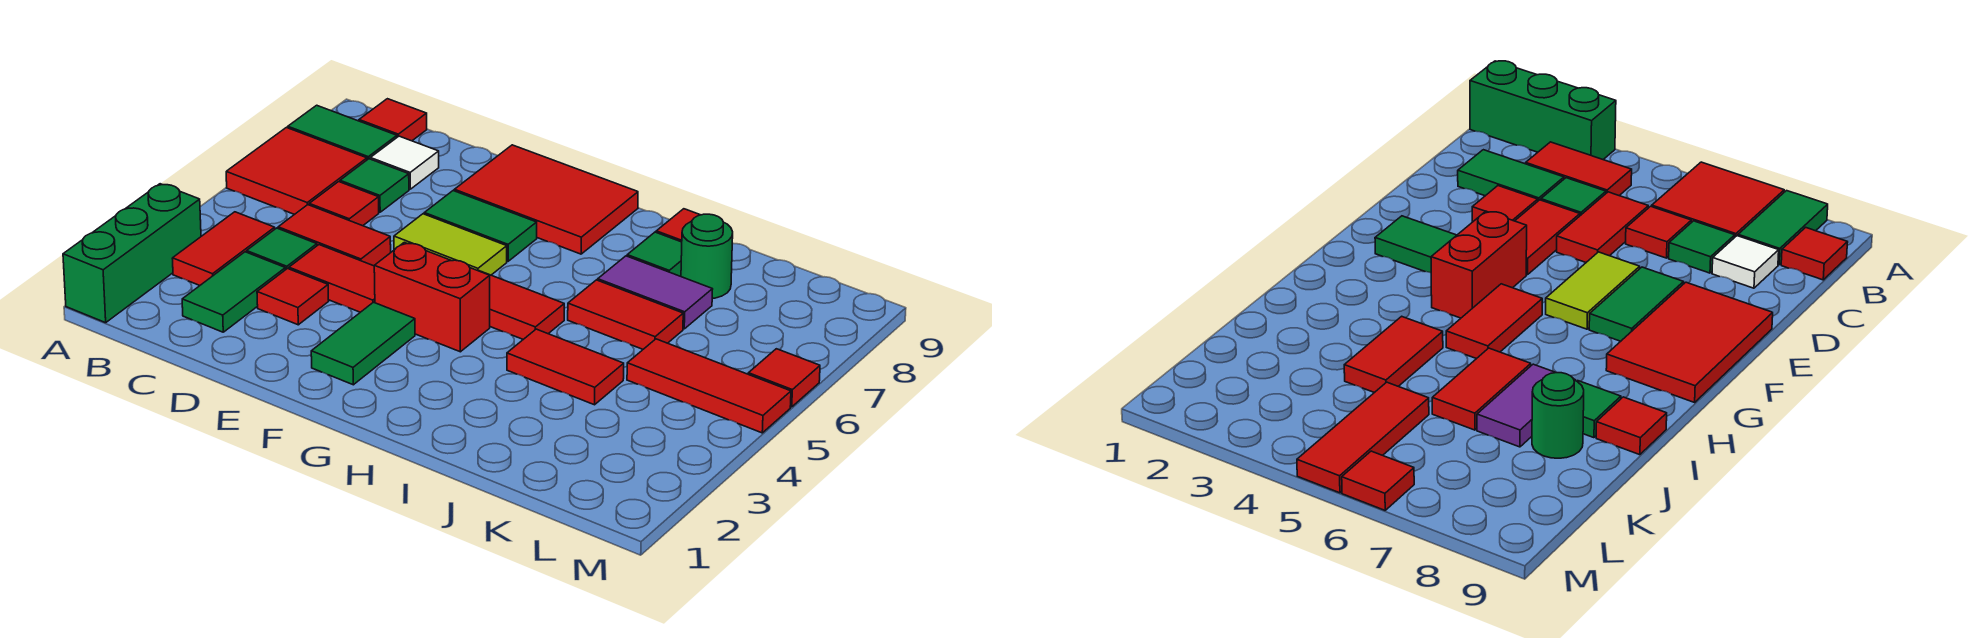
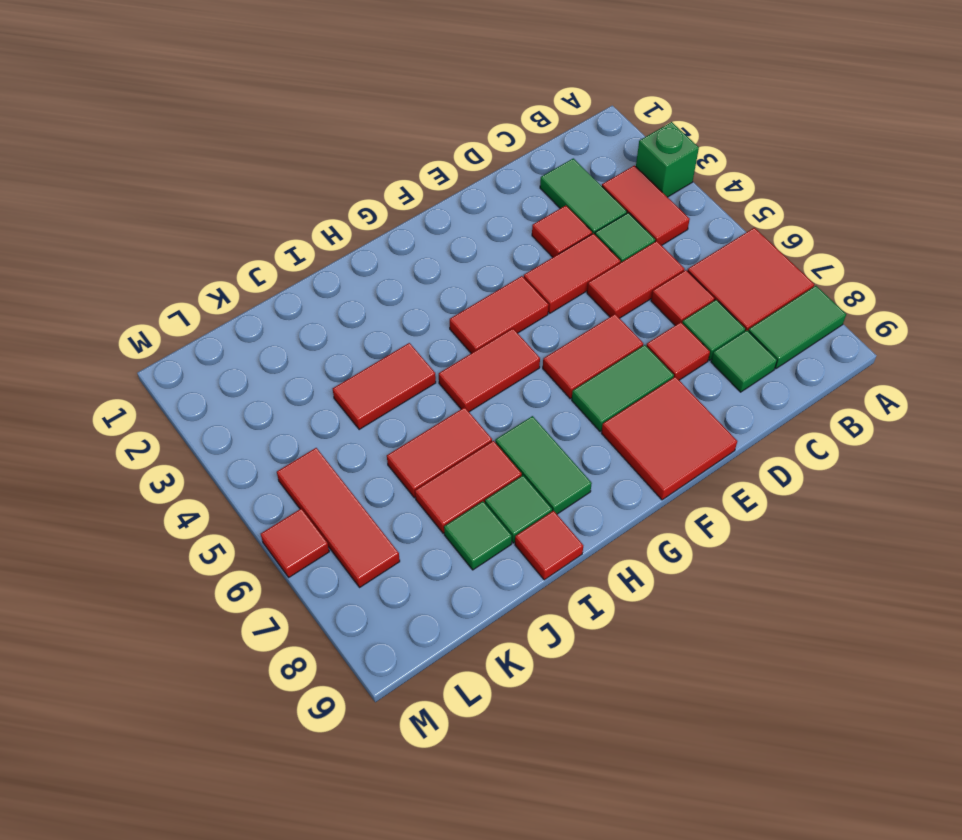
green 1x3 brick [63,184,201,323] -> green 1x1 brick [636,122,699,197]
red 1x1 tile [359,99,427,141] -> red 1x1 tile moved to [646,322,710,380]
white 1x1 tile [370,136,439,189] -> green 1x1 tile [711,331,777,392]
lime 1x2 tile [394,214,507,275] -> red 1x2 tile [543,314,643,399]
red 2x3 tile [454,145,638,254] -> red 2x2 tile [602,377,737,500]
green 1x2 tile [311,302,415,385] -> green 1x2 tile moved to [495,416,592,514]
red 1x2 brick [374,242,490,352] -> red 1x2 tile [450,276,549,353]
purple 1x2 tile [598,256,713,329] -> red 1x2 tile [415,441,522,533]
green 1x1 round brick [681,214,733,299] -> green 1x1 tile [444,501,512,570]
red 1x3 tile [627,339,791,433] -> red 1x3 tile turned to [277,448,400,587]

